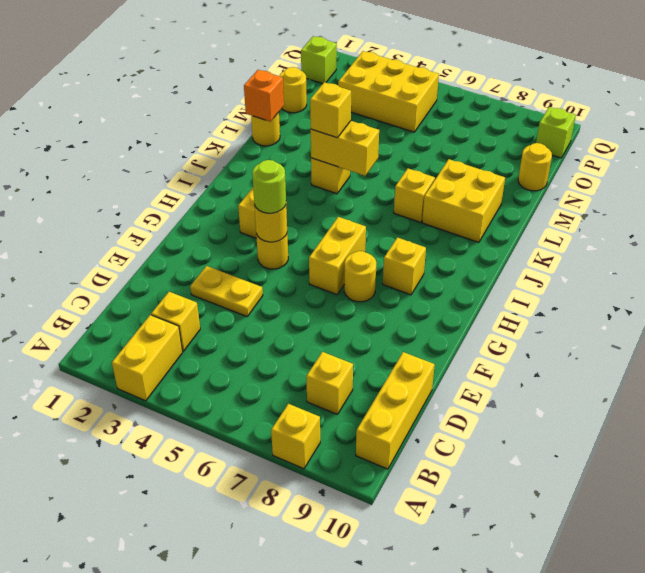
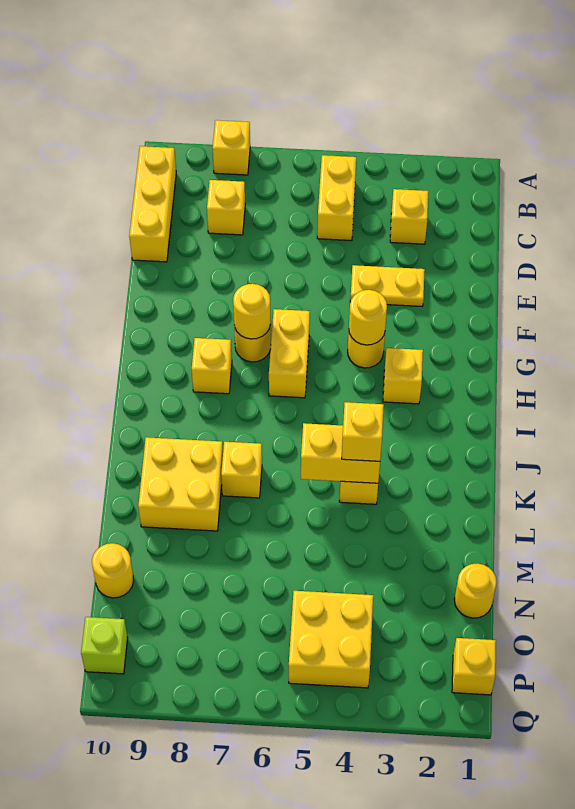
yellow 1x2 brick [112,315,183,401] -> yellow 1x2 brick moved to [317,155,356,241]
lime 1x1 round brick [252,160,286,213] -> none
yellow 1x1 round brick [251,112,280,146] -> yellow 1x1 round brick moved to [233,284,271,339]
orange 1x1 brick [244,70,284,121] -> none
yellow 2x3 brick [338,51,439,132] -> yellow 2x2 brick [289,591,373,688]
lime 1x1 brick [301,36,337,84] -> yellow 1x1 brick [452,638,496,695]

